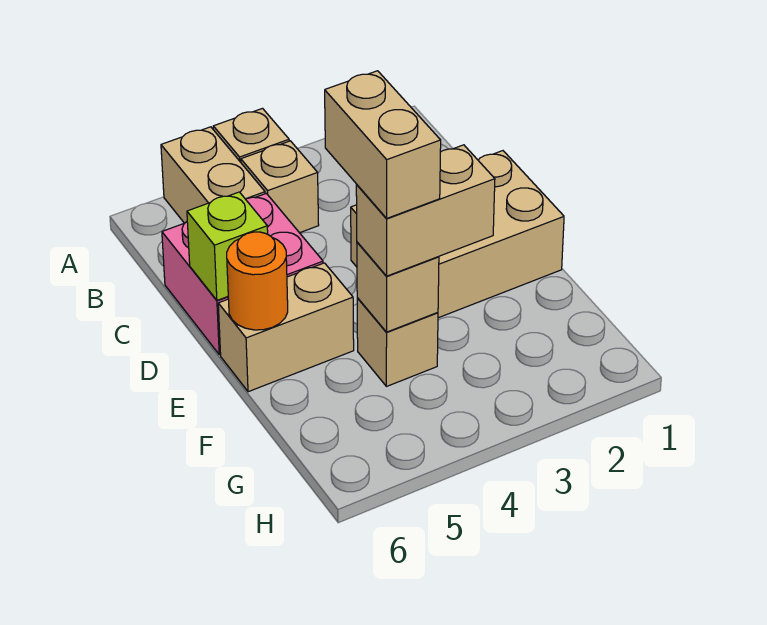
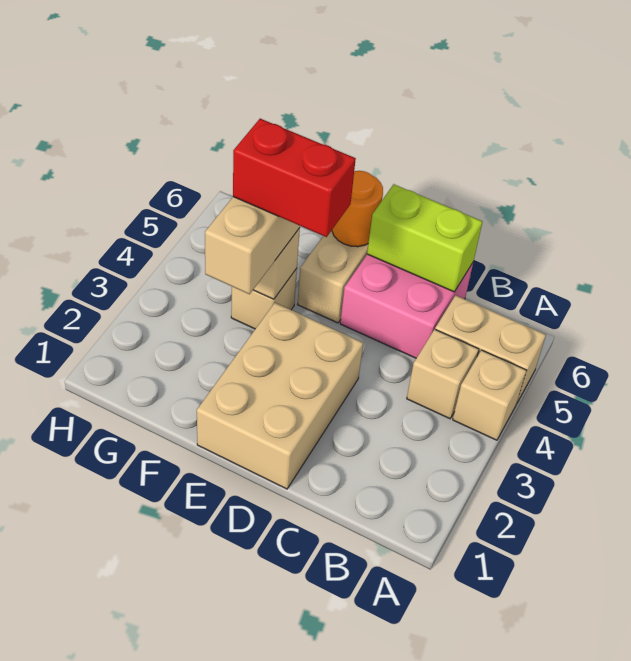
lime 1x1 brick [187,192,268,300] -> lime 1x2 brick [367,184,483,292]
tan 1x2 brick [325,71,441,218] -> red 1x2 brick [233,119,356,237]

